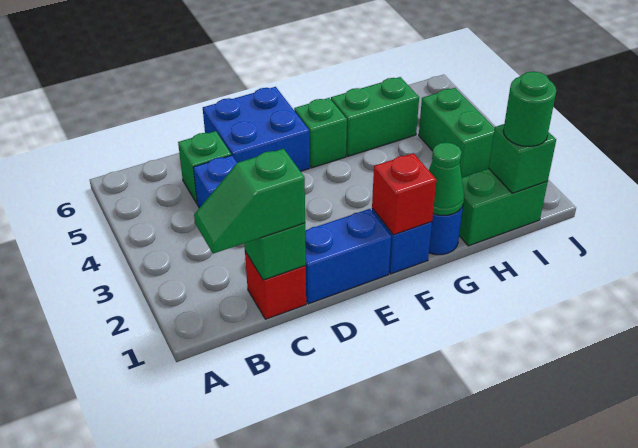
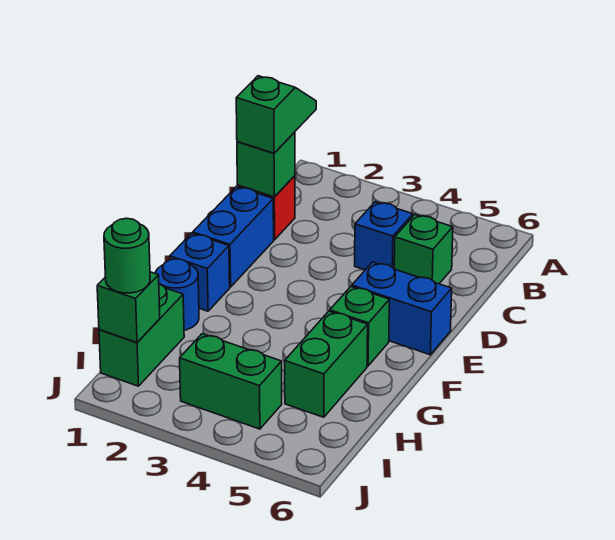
blue 2x2 brick [203,87,310,171] -> blue 1x2 brick [352,262,452,355]
red 1x1 brick [372,153,436,235] -> none
green 1x1 cone [429,142,464,215] -> none

